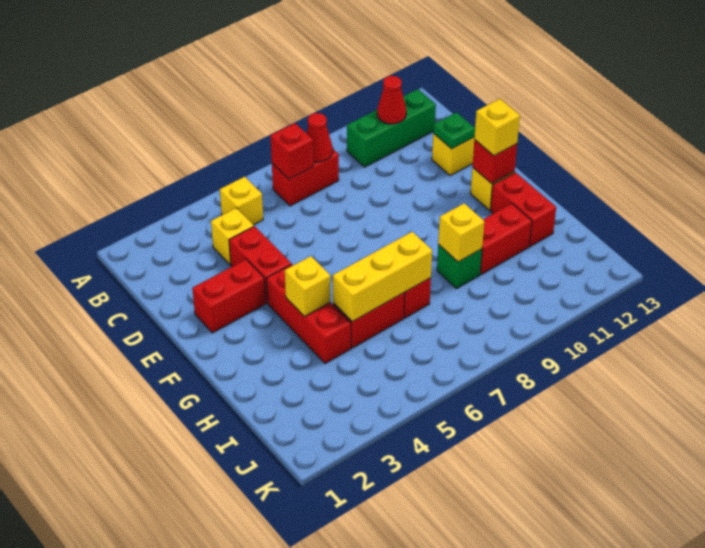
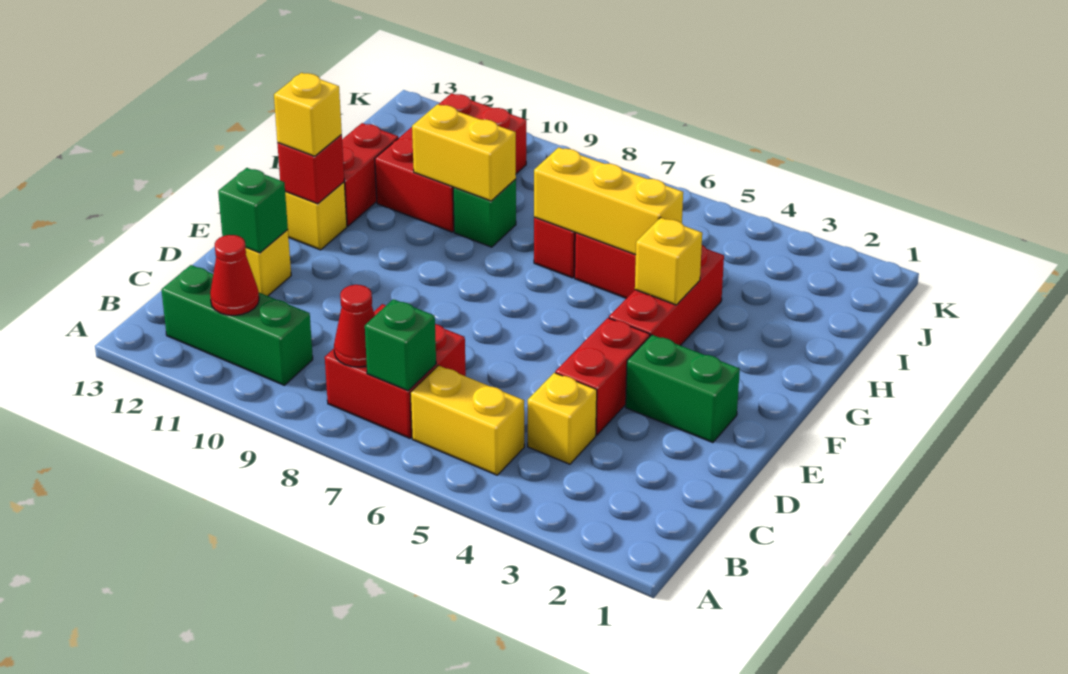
yellow 1x1 brick [220,177,263,225] -> yellow 1x2 brick [410,365,524,475]
red 1x2 brick [272,149,339,206] -> red 2x2 brick [325,304,466,438]
red 1x1 brick [270,123,313,179] -> green 1x1 brick [365,299,436,391]
green 1x1 plate [433,112,475,149] -> green 1x1 brick [218,168,288,253]
red 1x2 brick [192,259,266,333] -> green 1x2 brick [626,335,740,443]
yellow 1x1 brick [438,203,484,262] -> yellow 1x2 brick [412,104,516,201]
red 1x2 brick [480,204,532,274] -> red 2x3 brick [375,93,526,232]

